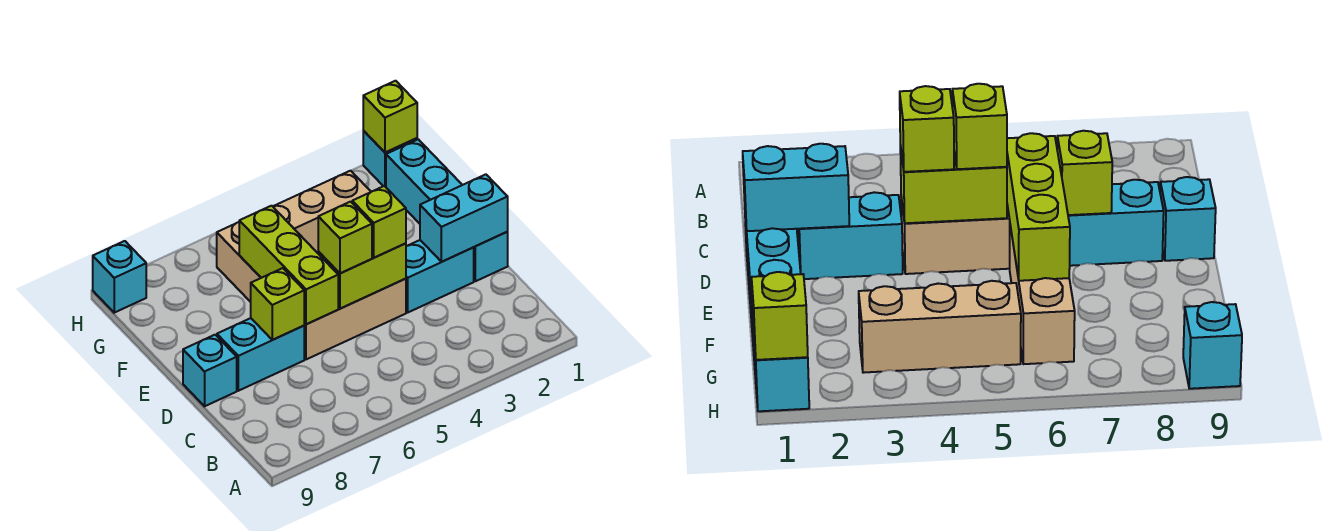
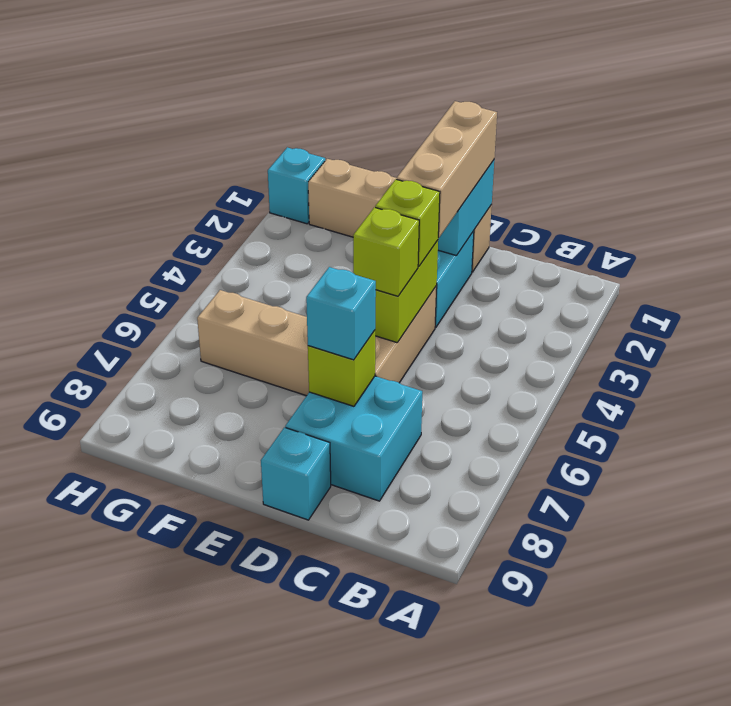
cyan 1x4 brick [386,139,508,281] -> tan 1x4 brick [308,159,492,272]
lime 1x3 brick [239,206,338,324] -> none
cyan 1x2 brick [217,318,304,391] -> cyan 2x2 brick [285,376,422,501]
tan 1x3 brick [273,171,371,253] -> tan 1x3 brick moved to [397,101,497,238]
lime 1x1 brick [363,81,417,153] -> none
cyan 1x1 brick [93,241,146,313] -> cyan 1x1 brick moved to [306,267,376,360]

